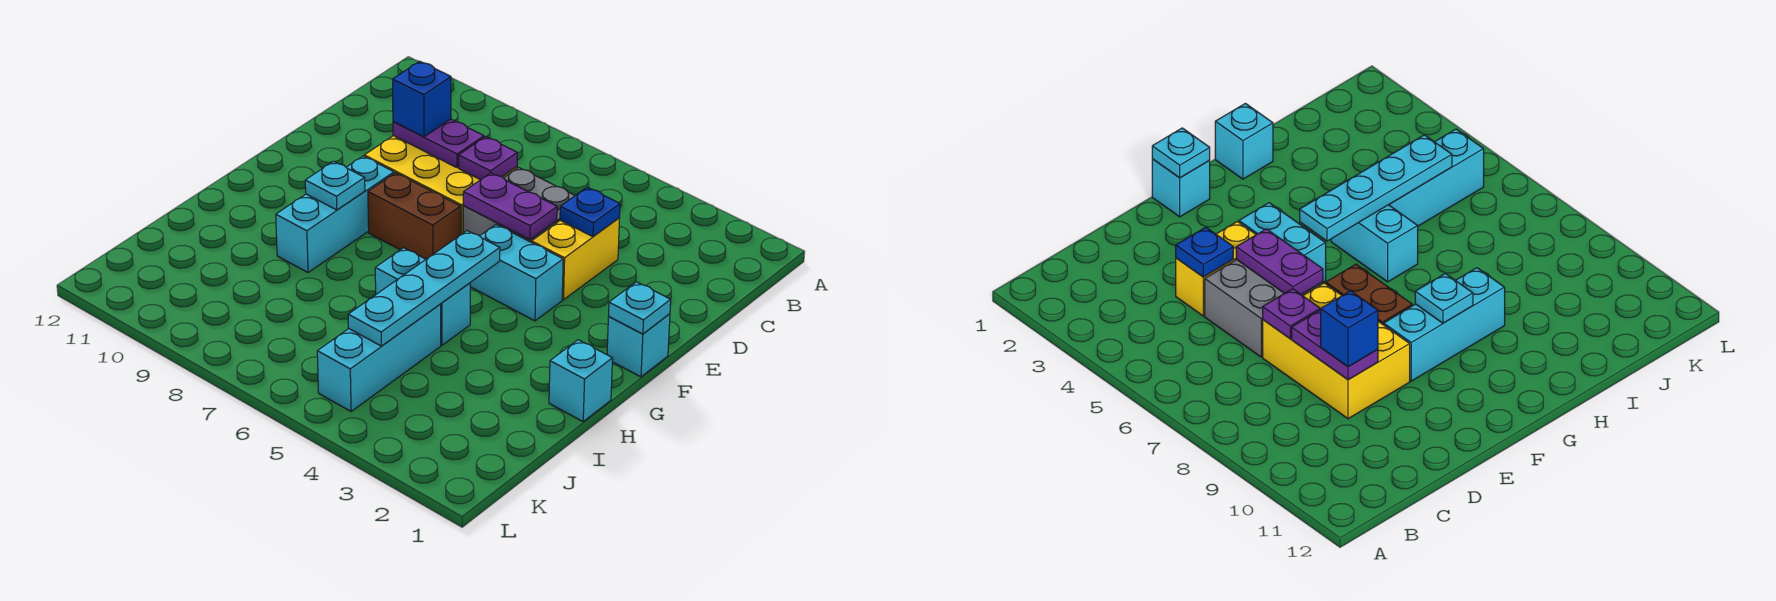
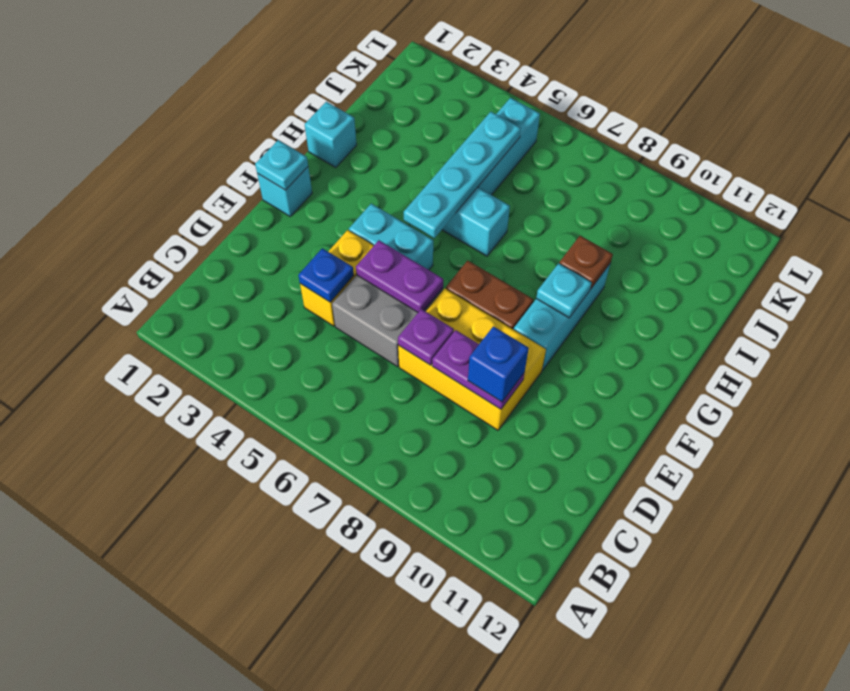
none -> brown 1x1 plate [559,236,613,289]

